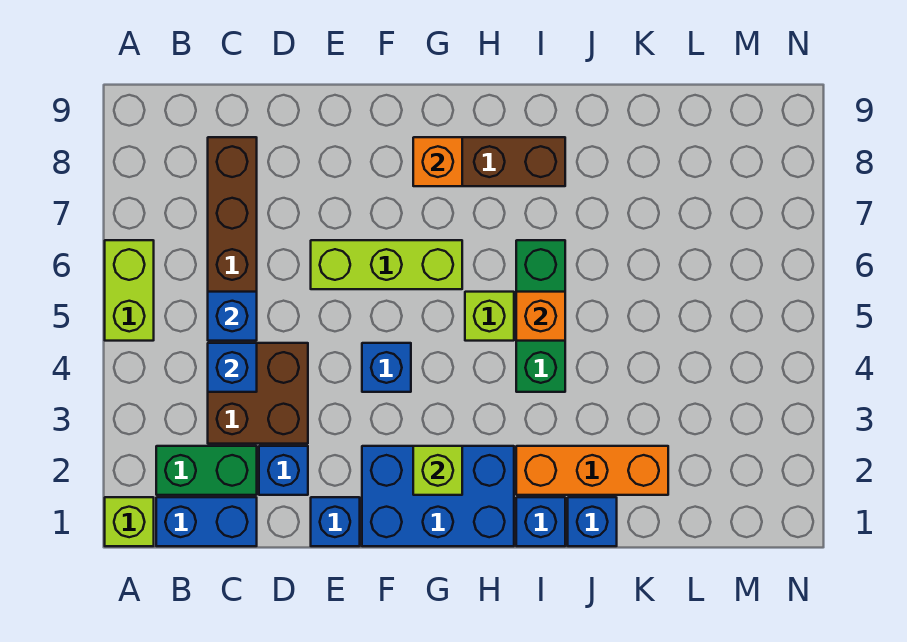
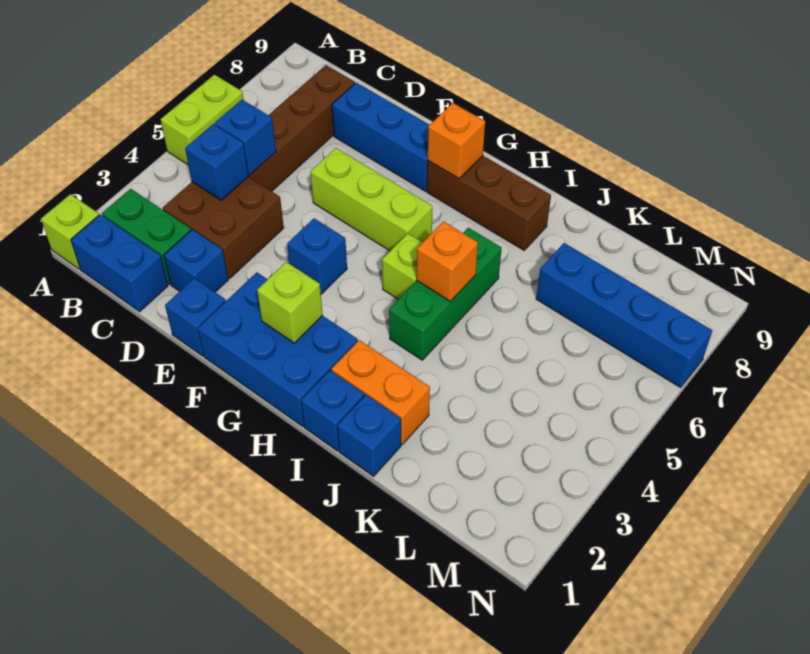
none -> blue 1x3 brick [332,83,429,191]
orange 1x3 brick [516,446,668,495] -> orange 1x2 brick [331,340,430,444]
none -> blue 1x4 brick [536,243,712,388]

